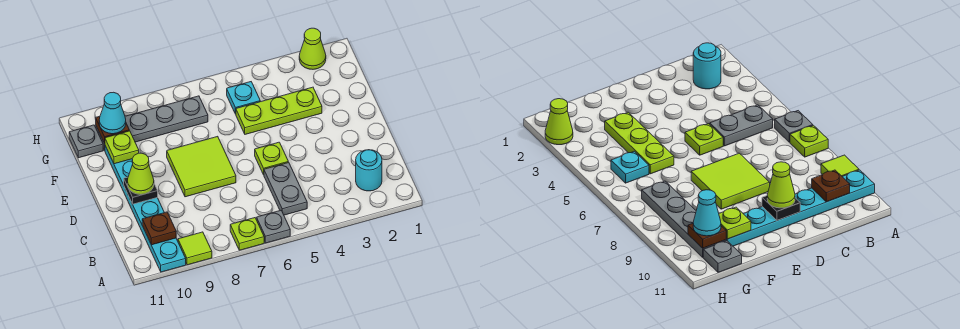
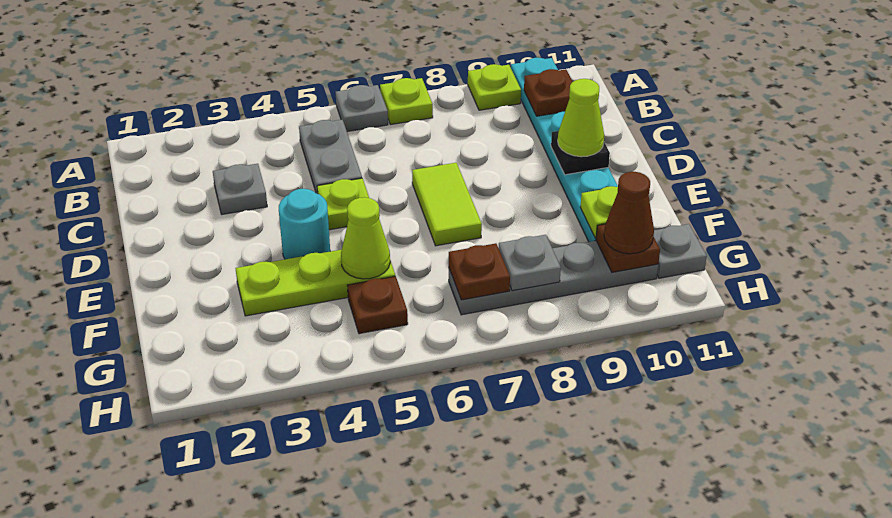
lime 1x1 tile [178,232,212,265] -> lime 1x1 plate [468,64,521,110]
cyan 1x1 round brick [356,150,382,191] -> cyan 1x1 round brick moved to [279,189,330,259]
none -> grey 1x1 plate [213,164,267,214]
lime 2x2 tile [167,136,236,197] -> lime 1x2 tile [412,163,482,246]
cyan 1x1 plate [227,82,260,114] -> brown 1x1 plate [347,276,408,334]
none -> brown 1x1 plate [449,243,510,300]
none -> grey 1x1 plate [499,235,561,291]
cyan 1x1 cone [99,92,126,134] -> brown 1x1 cone [604,172,654,254]
lime 1x1 cone [299,28,326,69] -> lime 1x1 cone moved to [341,197,390,279]

